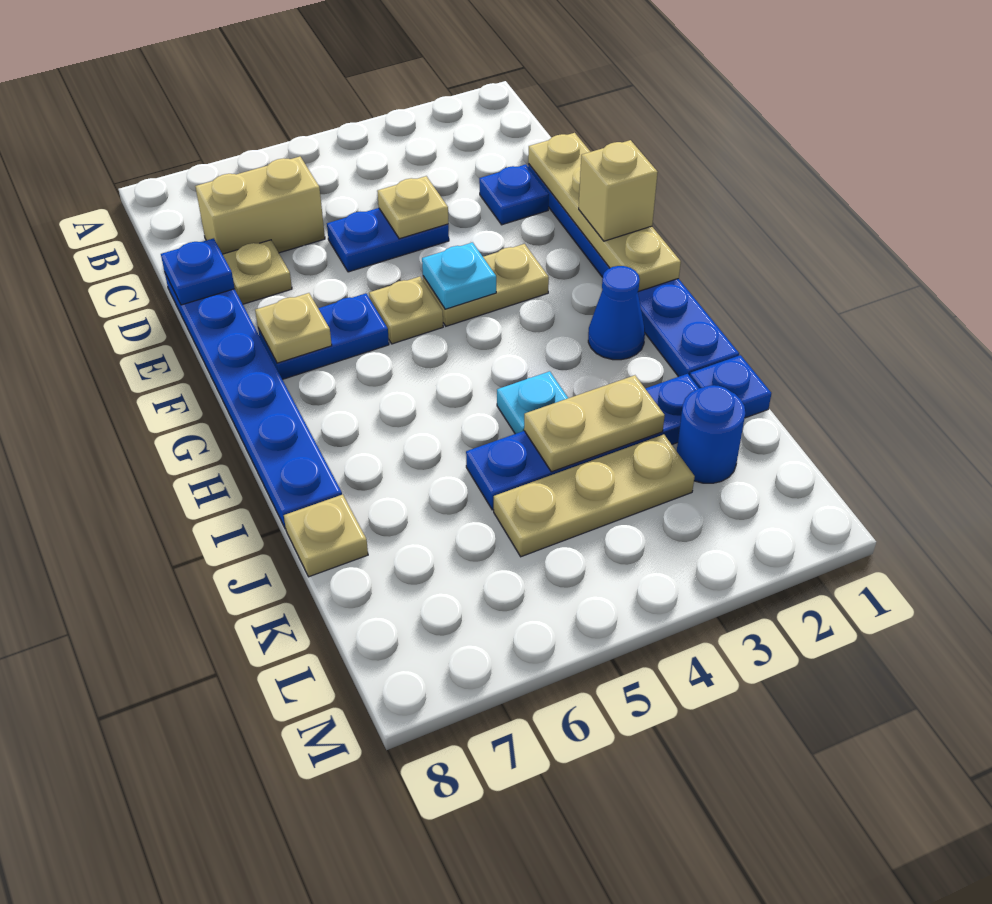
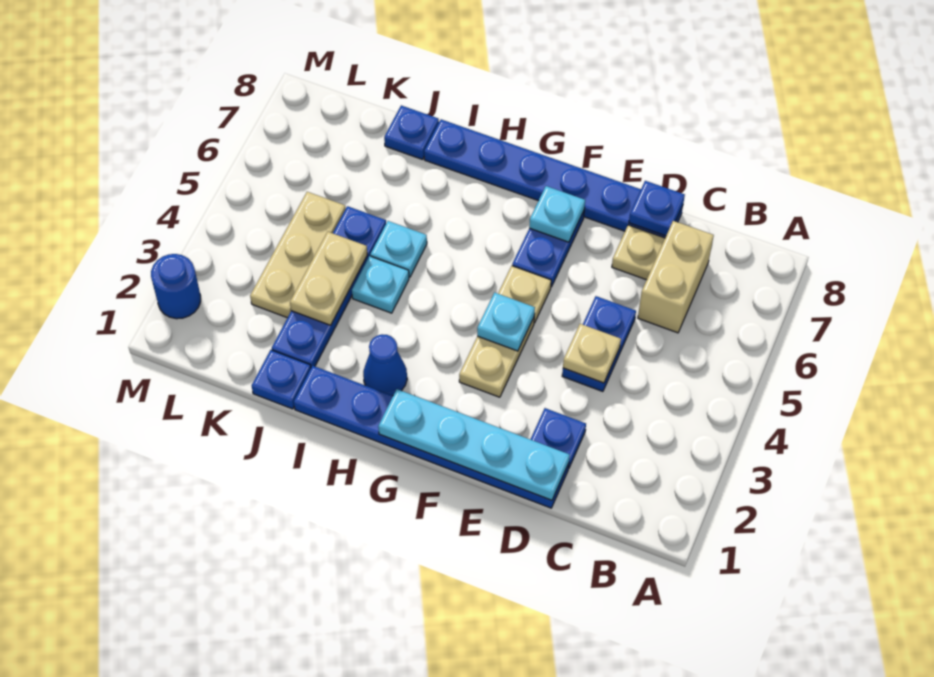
tan 1x4 plate [528,133,681,292] -> cyan 1x4 plate [378,389,570,500]
tan 1x1 brick [579,140,658,241] -> none
tan 1x1 plate [255,293,332,363] -> cyan 1x1 plate [529,186,585,242]
none -> cyan 1x1 plate [370,221,427,277]
tan 1x1 plate [284,495,368,577] -> blue 1x1 plate [384,105,439,159]
blue 1x1 round brick [677,385,745,483] -> blue 1x1 round brick moved to [151,254,201,319]

